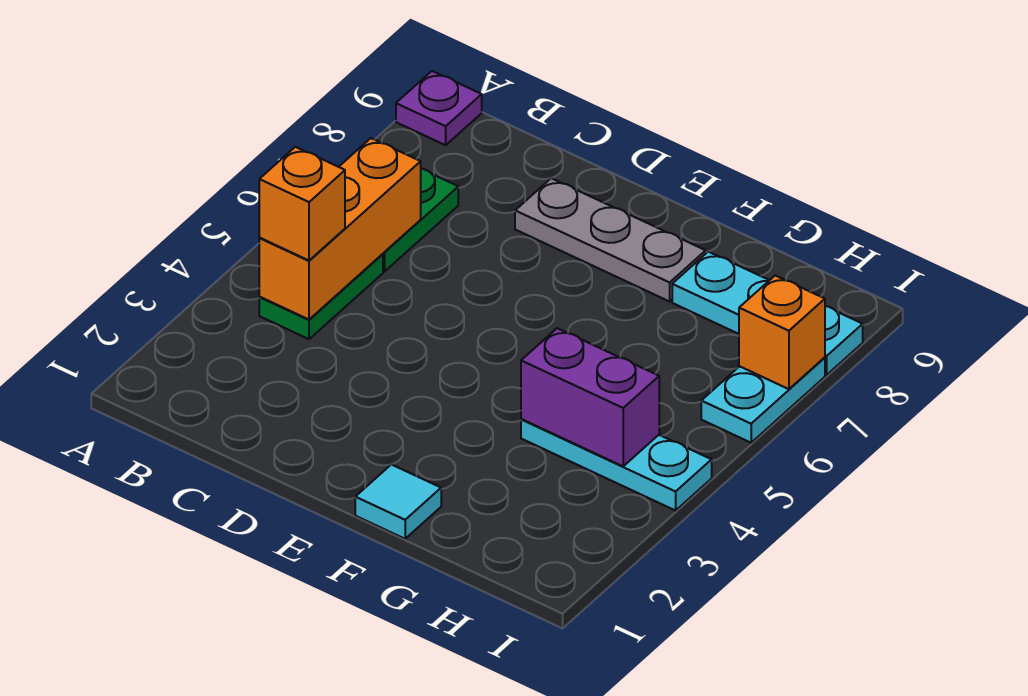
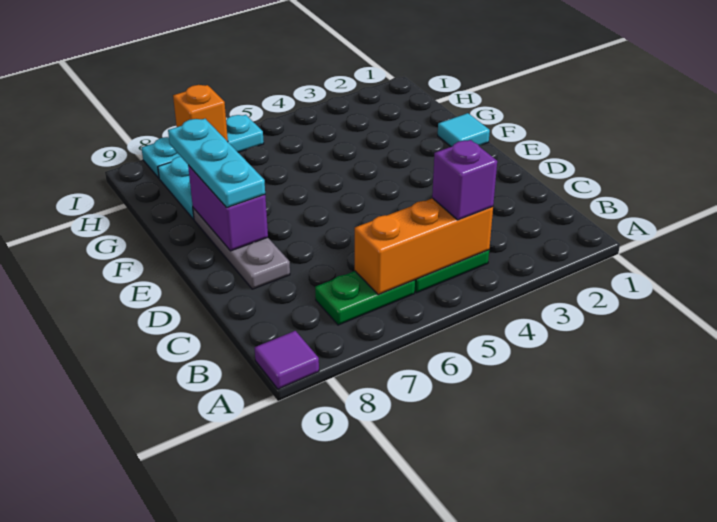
purple 1x1 plate [396,71,482,145] -> purple 1x1 tile [255,331,319,389]
orange 1x1 brick [259,147,345,260] -> purple 1x1 brick [432,140,497,220]
cyan 1x3 plate [521,419,712,511] -> cyan 1x3 plate moved to [168,119,265,208]
purple 1x2 brick [521,328,659,466] -> purple 1x2 brick moved to [188,165,268,251]

